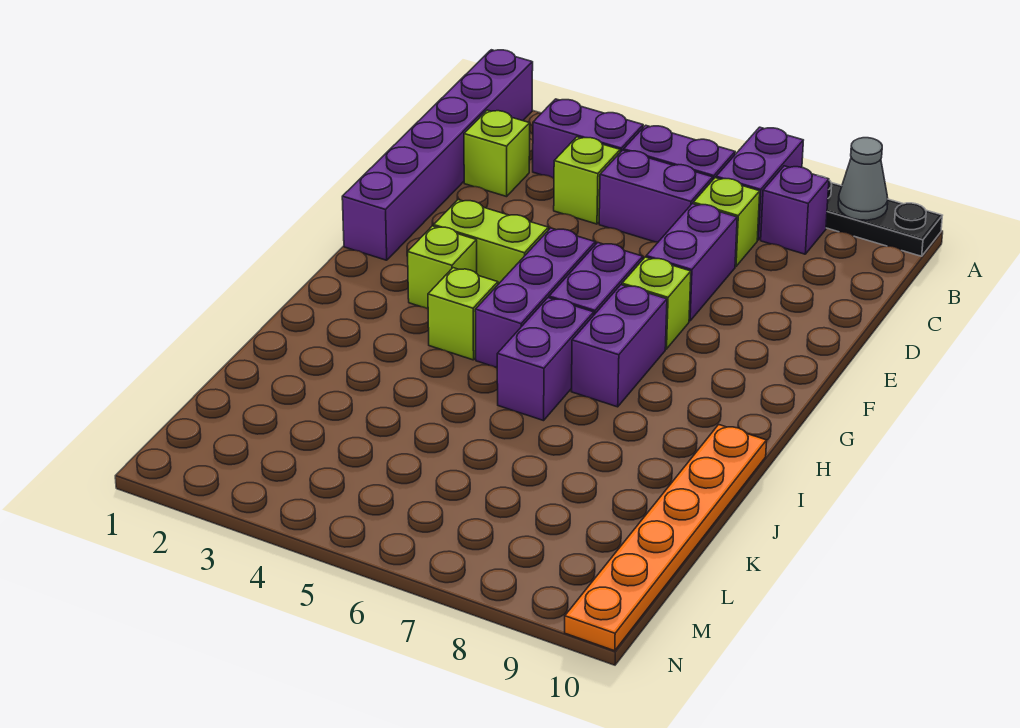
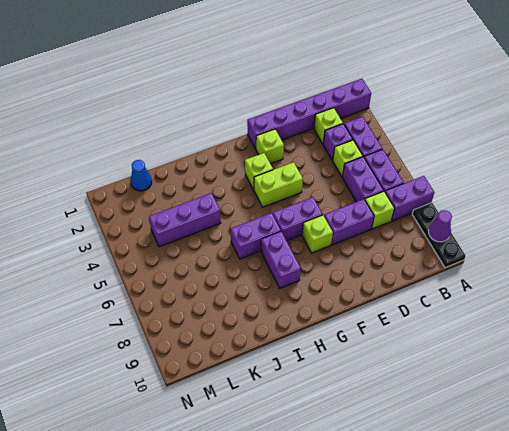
grey 1x1 cone [838,138,888,220] -> purple 1x1 cone [429,210,452,242]
purple 1x1 brick [761,166,829,254] -> purple 1x1 brick moved to [323,124,353,161]
lime 1x2 brick [434,200,548,284] -> lime 1x2 brick turned to [254,162,303,207]
purple 1x3 brick [475,228,595,368] -> purple 1x3 brick moved to [149,193,221,247]
purple 1x2 brick [571,285,667,407] -> purple 1x2 brick turned to [261,231,301,288]
lime 1x1 brick [428,268,498,360] -> lime 1x1 brick moved to [256,129,284,164]
orange 1x6 plate [565,425,767,651] -> none
none -> blue 1x1 cone [131,160,152,191]

